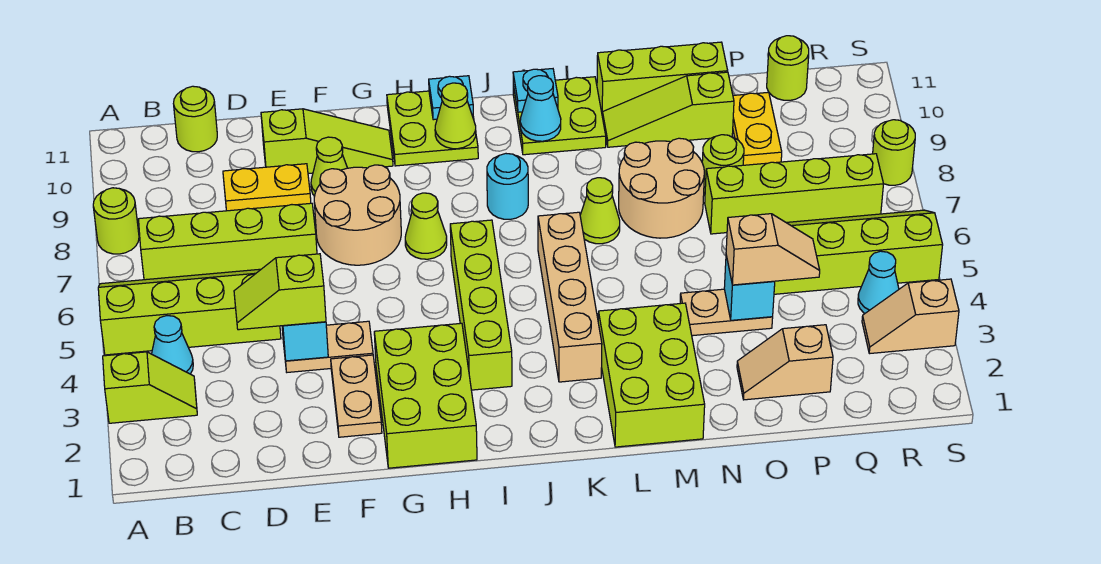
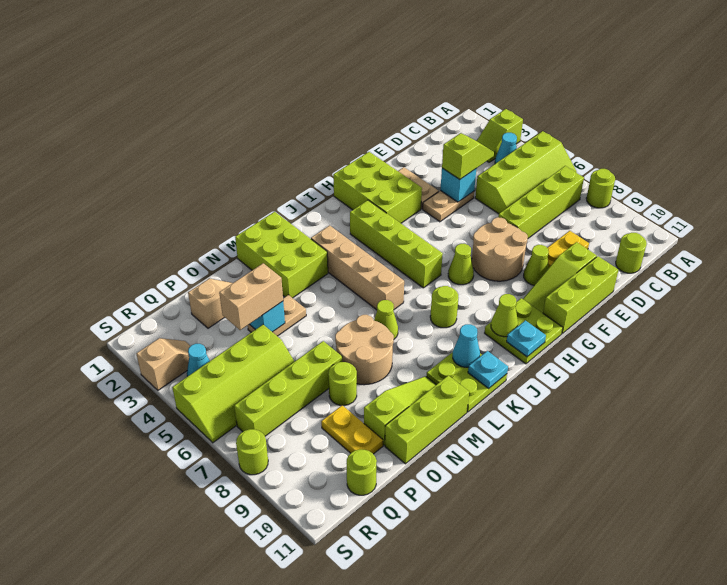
none -> lime 1x3 brick [543,256,618,333]
cyan 1x1 round brick [487,154,528,219] -> lime 1x1 round brick [430,286,459,328]
tan 1x2 slope [726,214,820,285] -> tan 1x2 brick [219,263,283,330]

